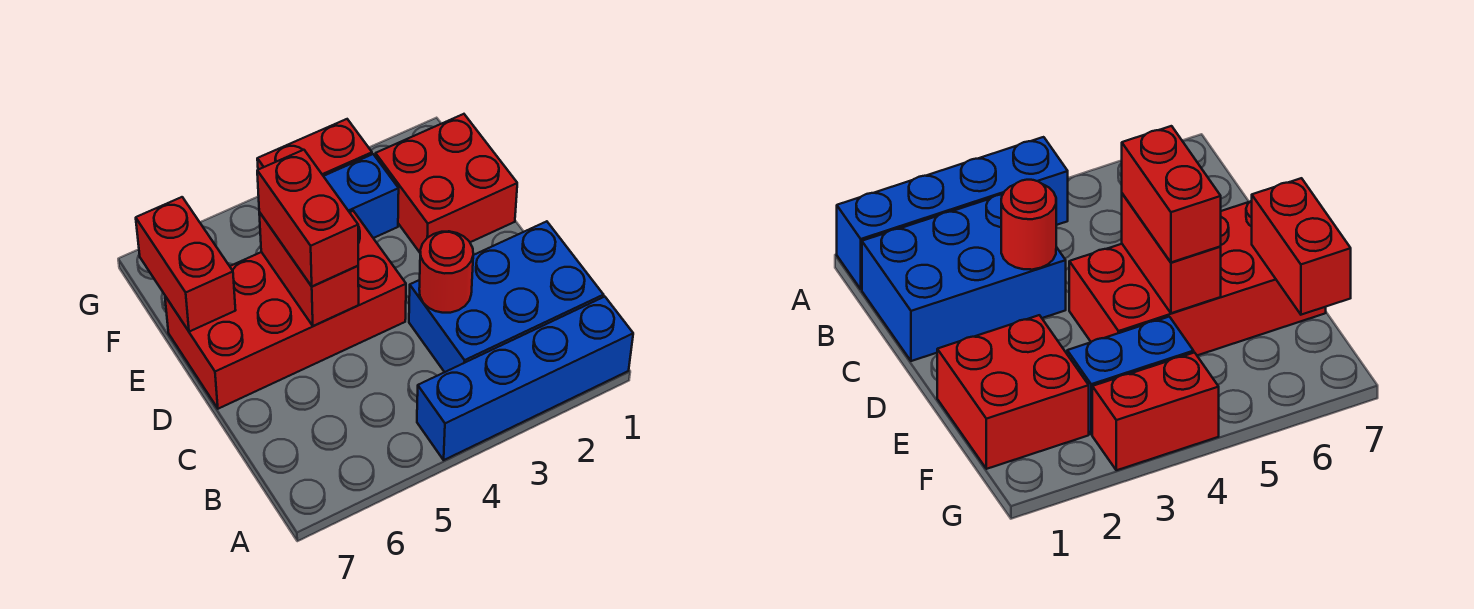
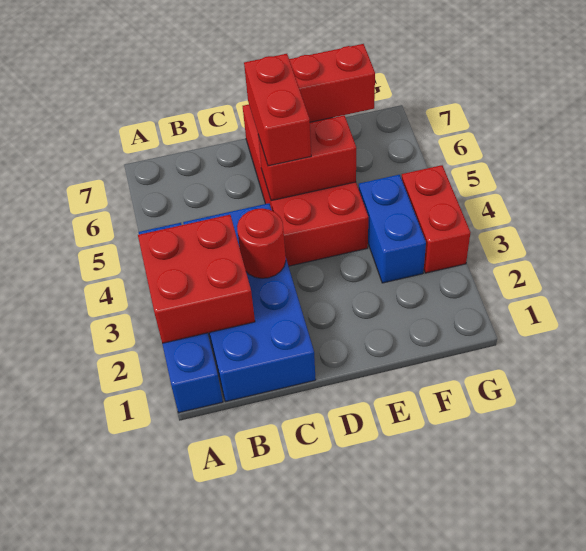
blue 2x3 brick [409,221,603,372] -> blue 2x4 brick [183,203,316,402]
red 1x2 brick [257,150,358,286] -> red 1x2 brick turned to [244,54,311,166]
red 2x2 brick [376,114,517,252] -> red 2x2 brick moved to [138,215,255,343]

